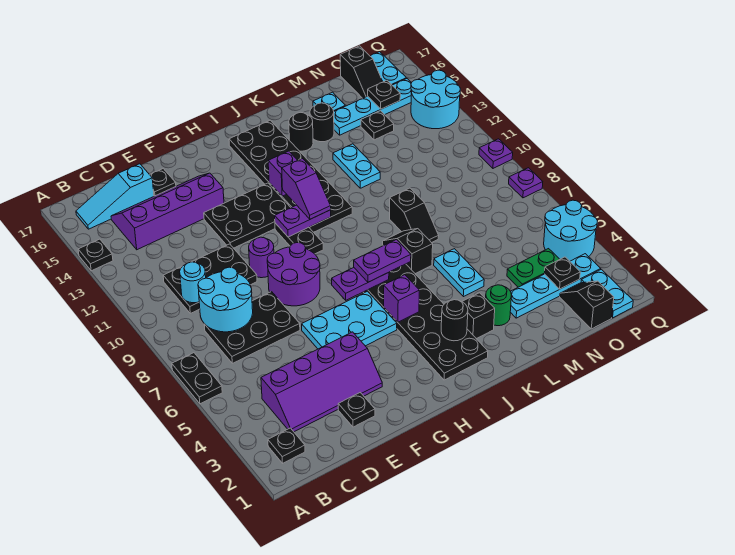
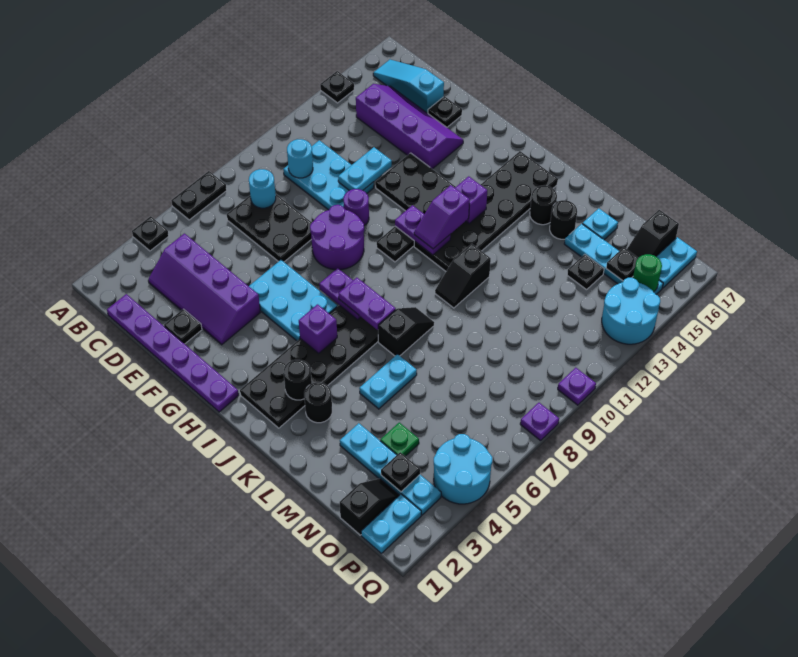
black 1x1 plate [268,428,305,463] -> black 1x1 plate moved to [132,216,169,251]
none -> purple 1x6 plate [107,294,239,412]
cyan 2x2 round brick [198,267,253,332] -> cyan 1x1 round brick [249,169,276,208]
black 2x3 plate [163,244,257,313] -> cyan 2x3 plate [283,140,374,210]
black 1x1 brick [462,293,495,339] -> black 1x1 round brick [304,382,332,423]
green 1x1 round brick [486,285,511,326] -> green 1x1 round brick moved to [633,254,662,292]
black 1x2 slope [390,188,439,243] -> black 1x2 slope moved to [435,244,491,308]
cyan 1x2 plate [333,144,380,188] -> cyan 1x2 plate moved to [338,147,392,190]
green 1x2 plate [507,249,560,287] -> green 1x1 plate [380,423,419,456]

